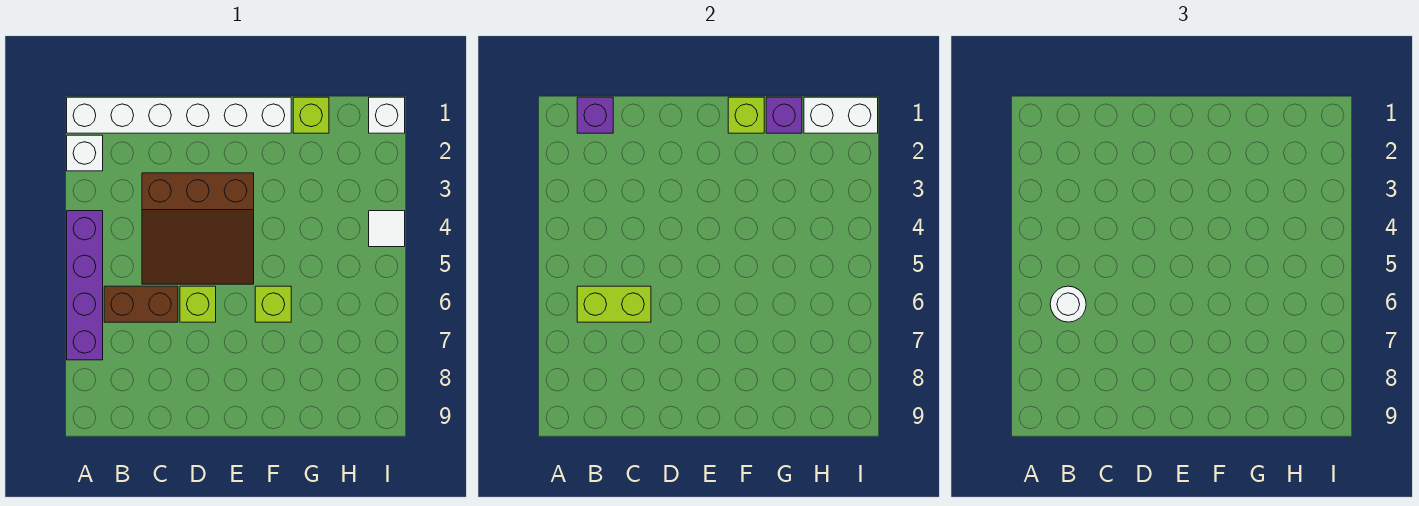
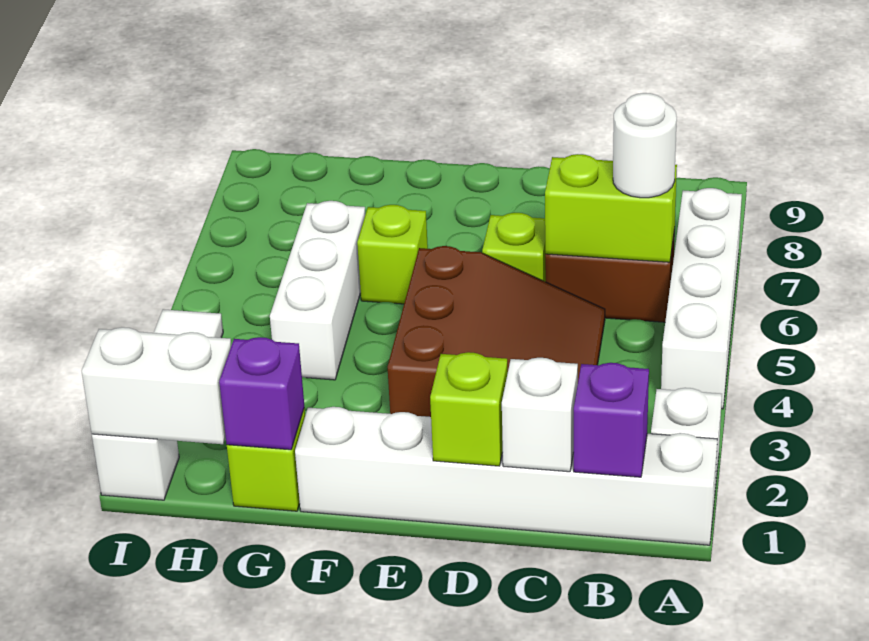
purple 1x4 brick [67,211,103,360] -> white 1x4 brick [661,188,742,409]
none -> white 1x1 brick [502,358,578,472]
brown 3x3 slope [142,173,254,284] -> brown 3x3 slope turned to [388,246,605,417]
lime 1x1 brick [728,97,764,133] -> lime 1x1 brick moved to [430,352,508,466]
none -> white 1x3 brick [270,201,365,380]

